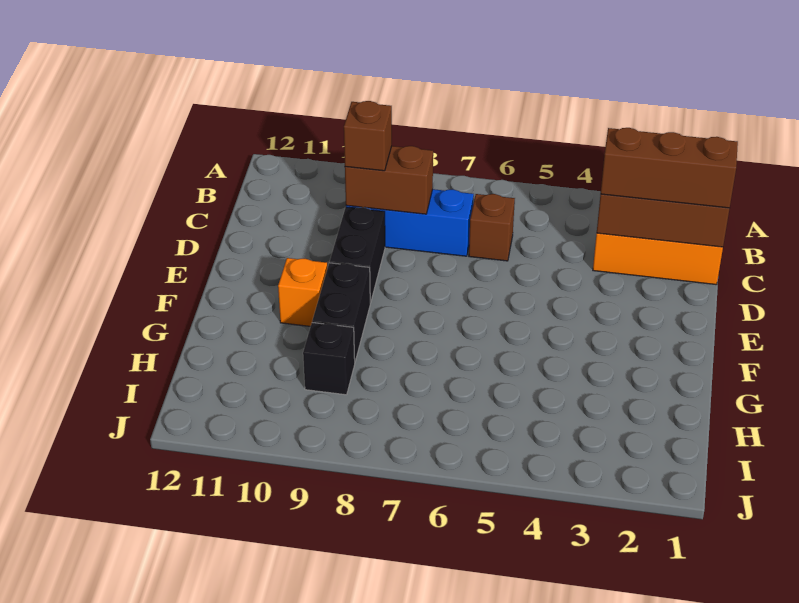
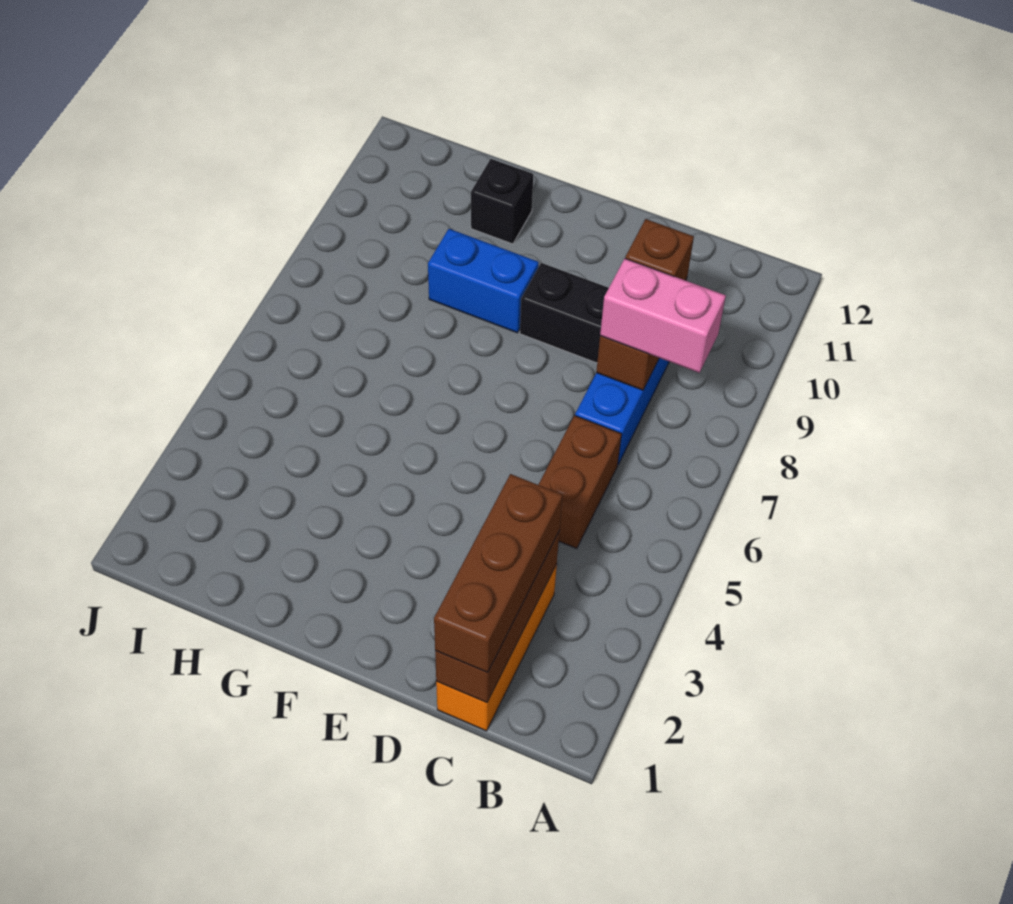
none -> pink 1x2 brick [600,259,726,373]
brown 1x1 brick [469,194,515,261] -> brown 1x2 brick [538,416,622,549]
black 1x2 brick [312,263,370,361] -> blue 1x2 brick [428,229,539,333]
orange 1x1 brick [278,258,327,326] -> none
black 1x1 brick [303,323,355,395] -> black 1x1 brick moved to [471,159,533,244]

